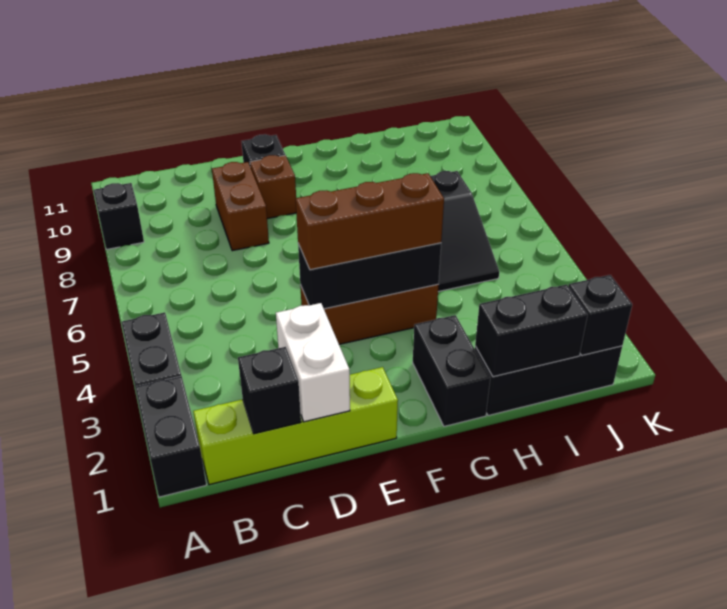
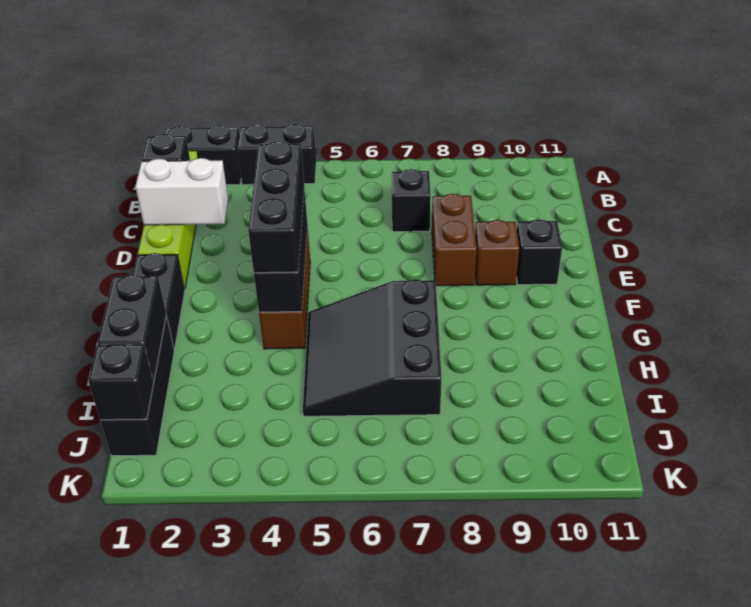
black 1x1 brick [93,183,144,249] -> black 1x1 brick moved to [392,169,431,232]
brown 1x2 brick [212,162,269,251] -> brown 1x2 brick turned to [432,194,477,286]
brown 1x3 brick [296,173,444,270] -> black 1x3 brick [248,141,304,273]
black 1x2 brick [413,315,490,426] -> black 1x2 brick turned to [133,253,185,350]

